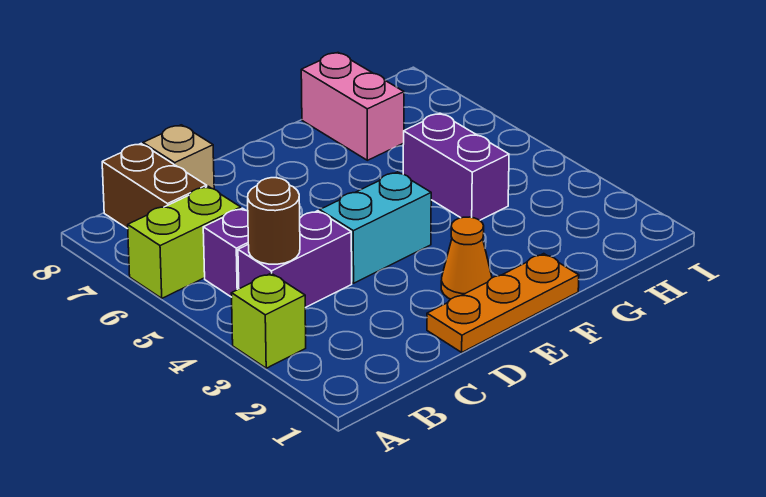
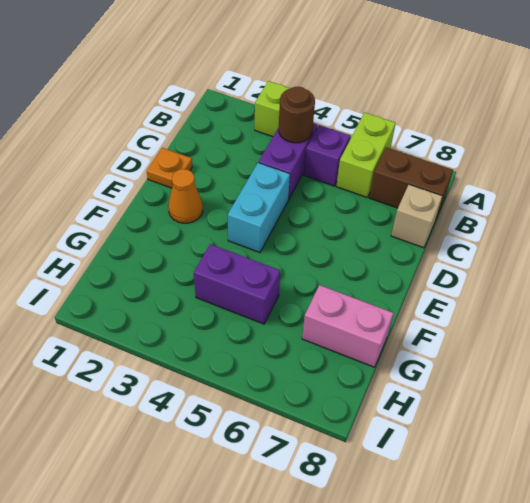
orange 1x3 plate [427,254,579,352] -> orange 1x1 plate [147,148,192,188]

